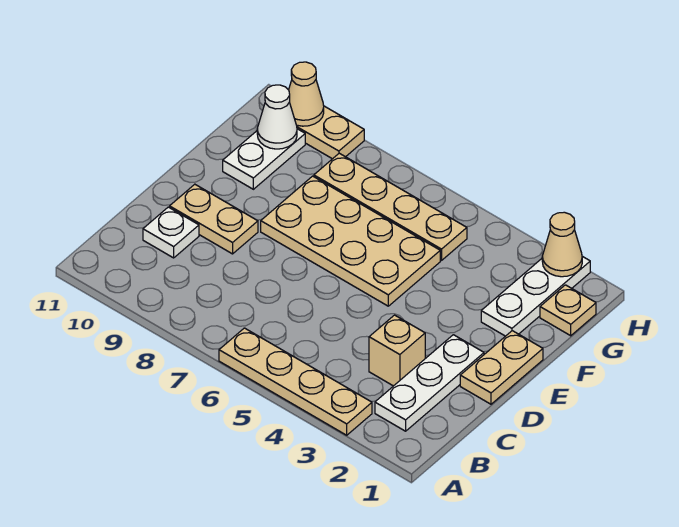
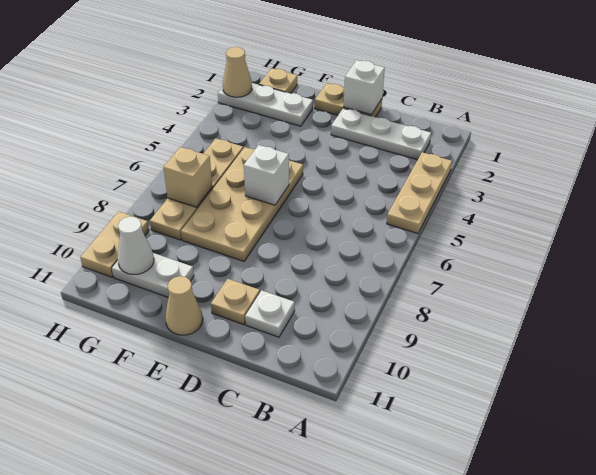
tan 1x4 plate [219,328,372,435] -> tan 1x3 plate [387,152,452,233]
tan 1x1 brick [369,315,425,386] -> tan 1x1 brick moved to [164,147,212,207]
none -> white 1x1 brick [344,60,385,115]
tan 1x2 plate [170,184,258,254] -> tan 1x1 plate [211,279,260,325]
none -> white 1x1 brick [244,145,289,205]
tan 1x1 cone [289,62,324,126] -> tan 1x1 cone moved to [165,276,203,335]

